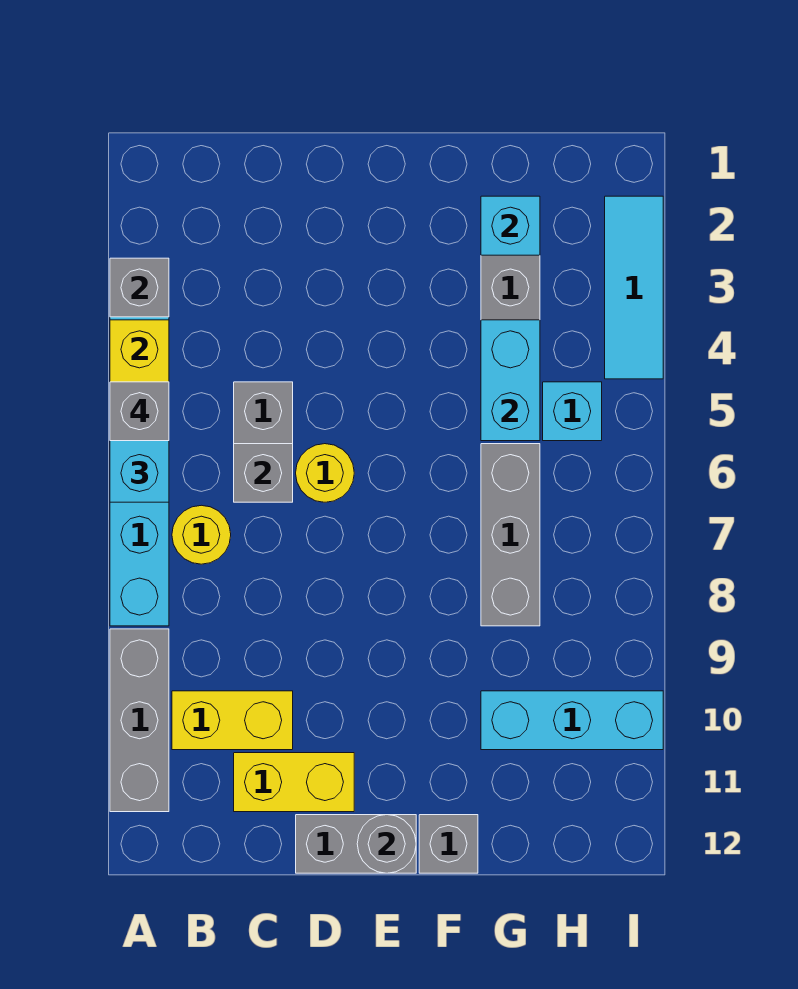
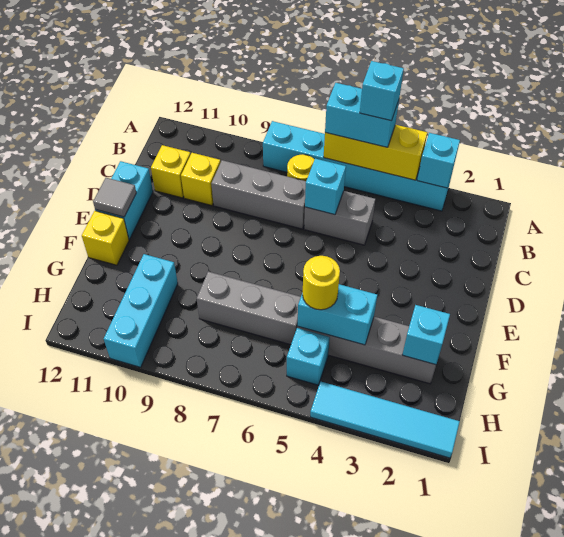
grey 1x1 brick [110,258,169,317] -> cyan 1x1 brick [417,133,460,188]
grey 1x1 brick [110,382,169,441] -> cyan 1x1 brick [360,61,404,121]
grey 1x3 brick [110,629,169,812] -> grey 1x3 brick moved to [211,160,306,229]
yellow 1x2 brick [172,691,293,750] -> yellow 1x1 brick [181,153,221,206]
grey 1x1 brick [234,444,293,502] -> cyan 1x1 brick [305,159,346,215]
yellow 1x2 brick [234,753,354,812] -> yellow 1x1 brick [151,145,191,198]
yellow 1x1 round brick [296,444,354,502] -> yellow 1x1 round brick moved to [303,256,340,310]
grey 1x2 brick [296,815,416,873] -> cyan 1x2 brick [95,161,153,239]
grey 1x1 round brick [357,815,416,873] -> grey 1x1 tile [93,178,136,217]
grey 1x1 brick [419,815,478,873] -> yellow 1x1 brick [82,211,129,265]
cyan 1x3 tile [605,196,663,379] -> cyan 1x4 tile [310,381,460,458]

